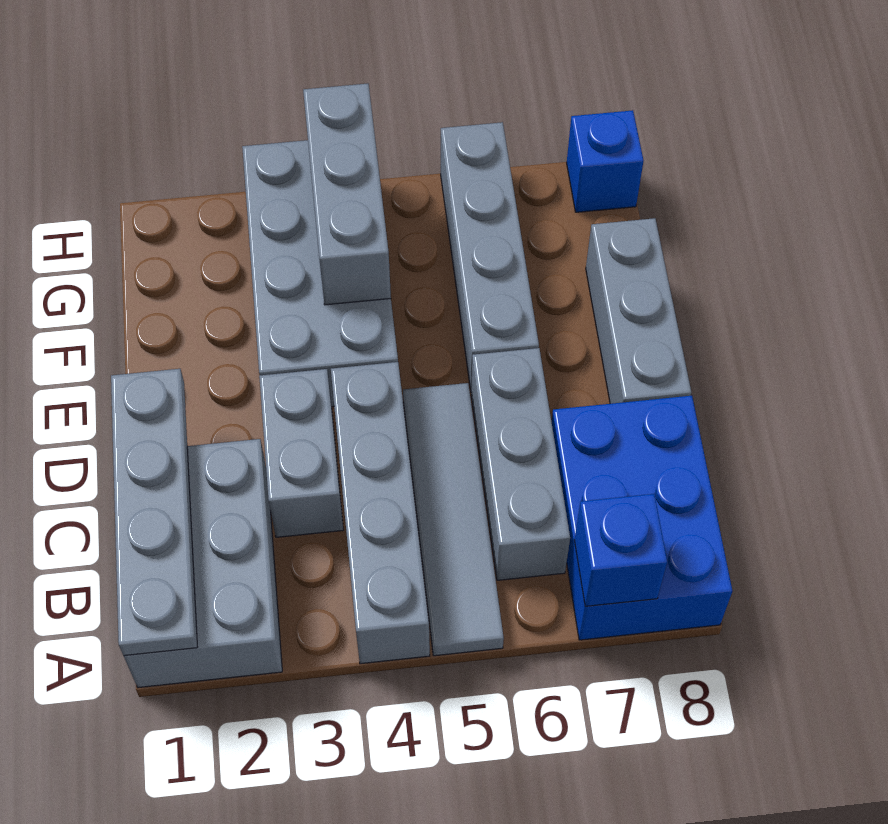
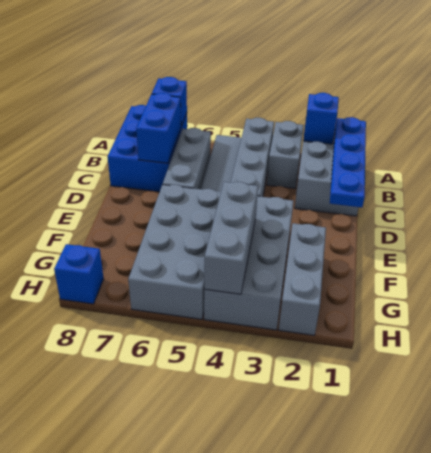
grey 1x4 plate [111,369,197,656] -> blue 1x4 plate [330,117,366,207]
none -> blue 1x1 brick [303,93,339,144]
none -> blue 1x2 brick [136,93,181,163]
grey 1x2 brick [259,369,343,537] -> grey 1x2 brick moved to [267,121,304,188]
grey 1x3 brick [586,218,691,404] -> grey 1x3 brick moved to [279,223,326,335]
grey 1x4 brick [441,122,539,390] -> grey 2x4 brick [128,185,221,319]

